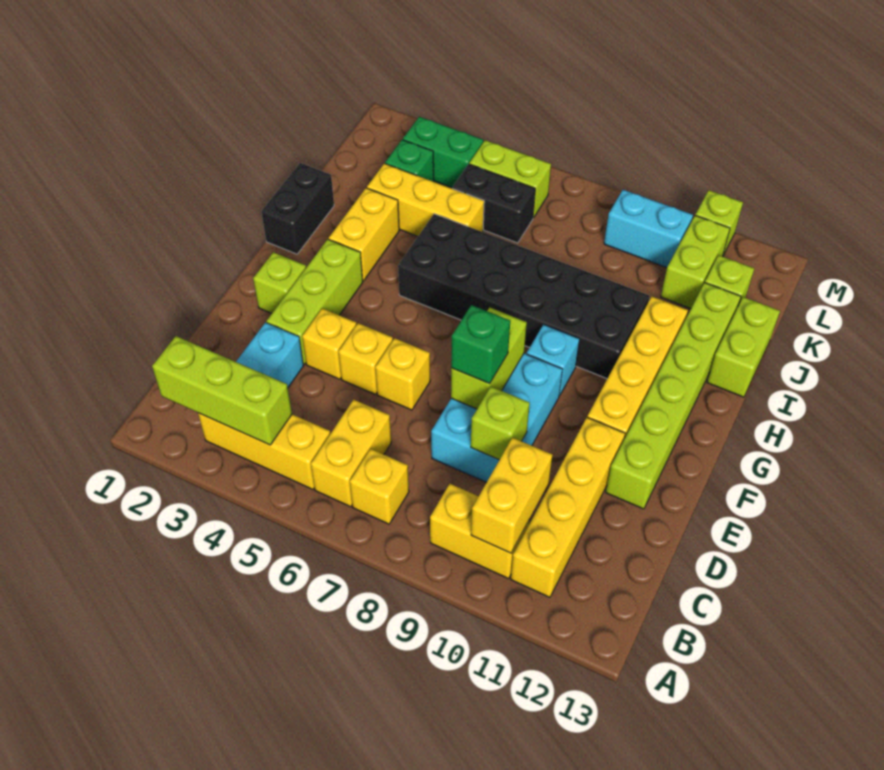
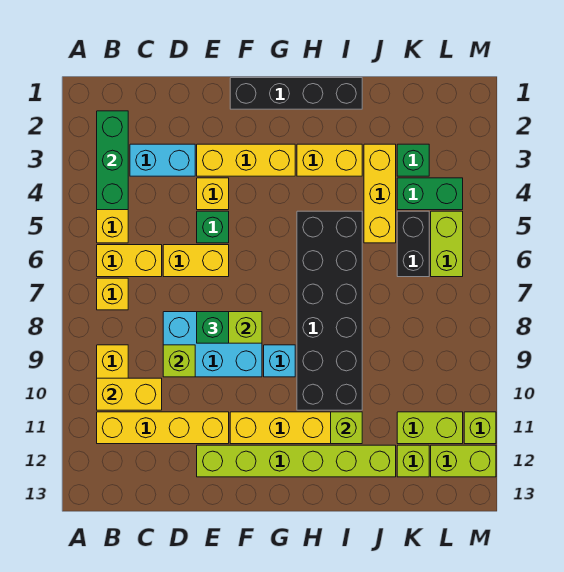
lime 1x3 brick [152,336,292,445] -> green 1x3 brick [97,111,128,210]
lime 1x3 brick [267,239,363,364] -> yellow 1x3 brick [197,144,295,176]
yellow 1x1 brick [338,323,393,394] -> green 1x1 brick [197,211,229,243]
yellow 1x1 brick [375,338,430,410] -> yellow 1x2 brick [163,245,229,277]
lime 1x1 brick [253,252,306,313] -> lime 1x1 brick moved to [331,412,362,444]
black 1x2 brick [261,163,334,254] -> black 1x4 brick [230,78,362,109]
lime 1x2 brick [707,297,780,397] -> lime 1x2 brick moved to [431,445,496,477]
green 1x2 brick [403,117,483,188] -> green 1x2 brick turned to [397,178,463,210]
cyan 1x2 brick [604,190,693,268] -> none

